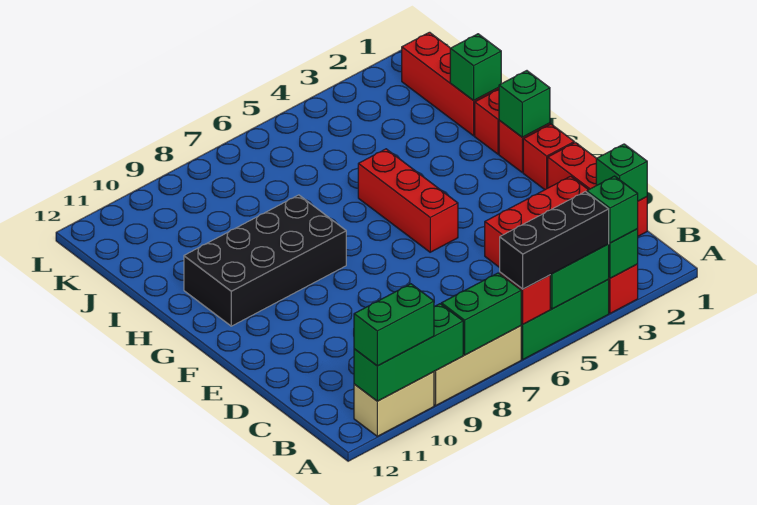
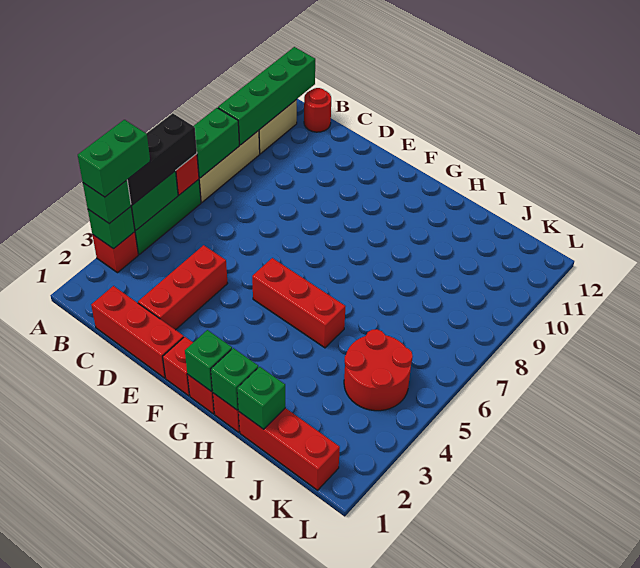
green 1x3 brick [354,304,463,401] -> green 1x4 brick [218,47,315,145]
green 1x2 brick [354,284,434,366] -> green 1x2 brick moved to [78,120,150,197]
none -> red 1x1 round brick [304,88,331,132]
green 1x1 brick [596,144,647,201] -> green 1x1 brick moved to [211,348,258,410]
black 2x4 brick [184,195,346,326] -> none
none -> red 2x2 round brick [344,329,413,411]

